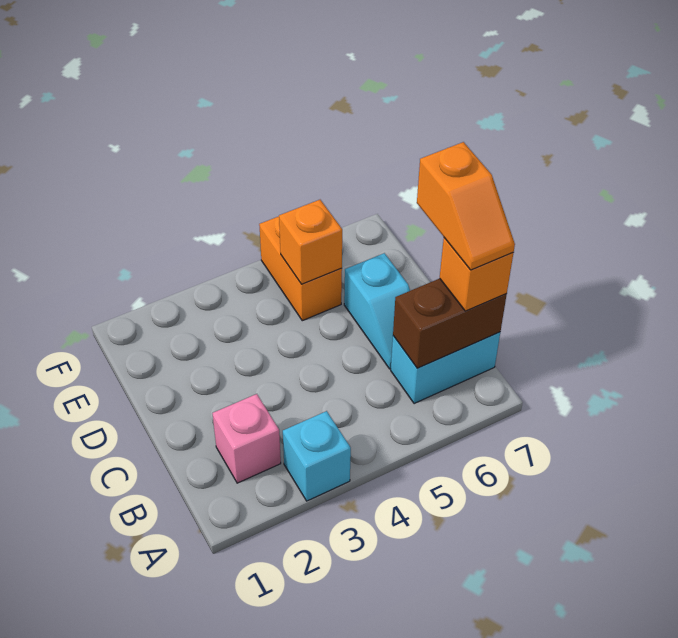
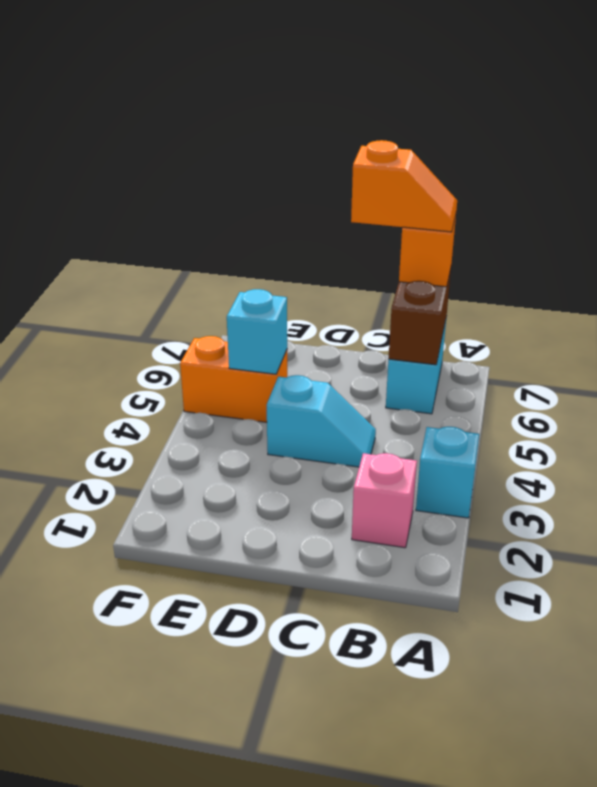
cyan 1x2 slope [344,253,410,369] -> cyan 1x2 slope moved to [267,375,376,467]
orange 1x1 brick [279,200,342,284] -> cyan 1x1 brick [227,289,287,374]

